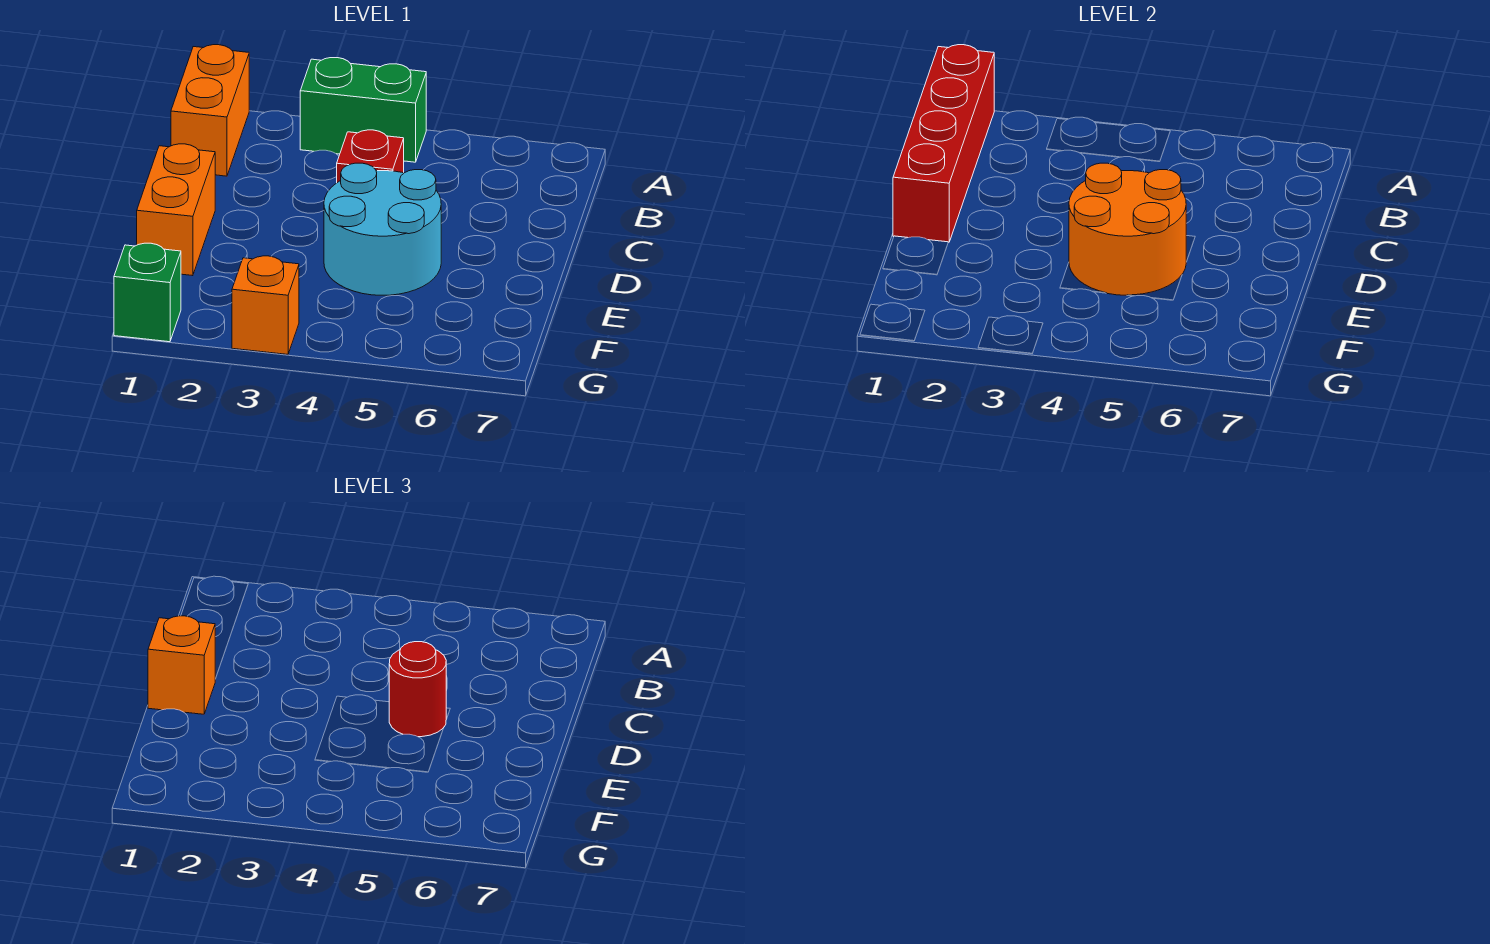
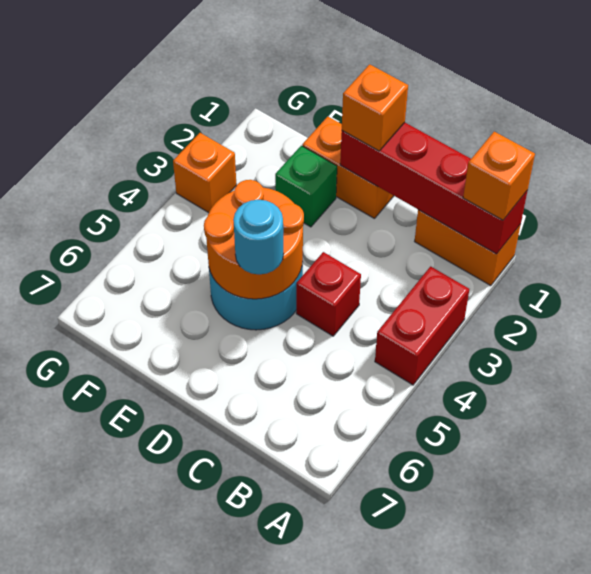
none -> orange 1x1 brick [463,132,535,220]
green 1x2 brick [300,58,426,162] -> red 1x2 brick [375,266,469,385]
red 1x1 round brick [389,642,446,737] -> cyan 1x1 round brick [233,200,284,275]
green 1x1 brick [114,243,181,342] -> green 1x1 brick moved to [275,146,337,227]

